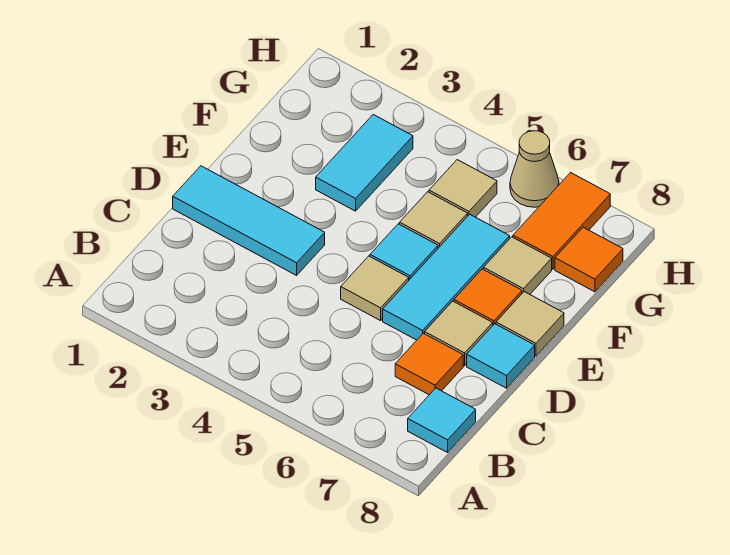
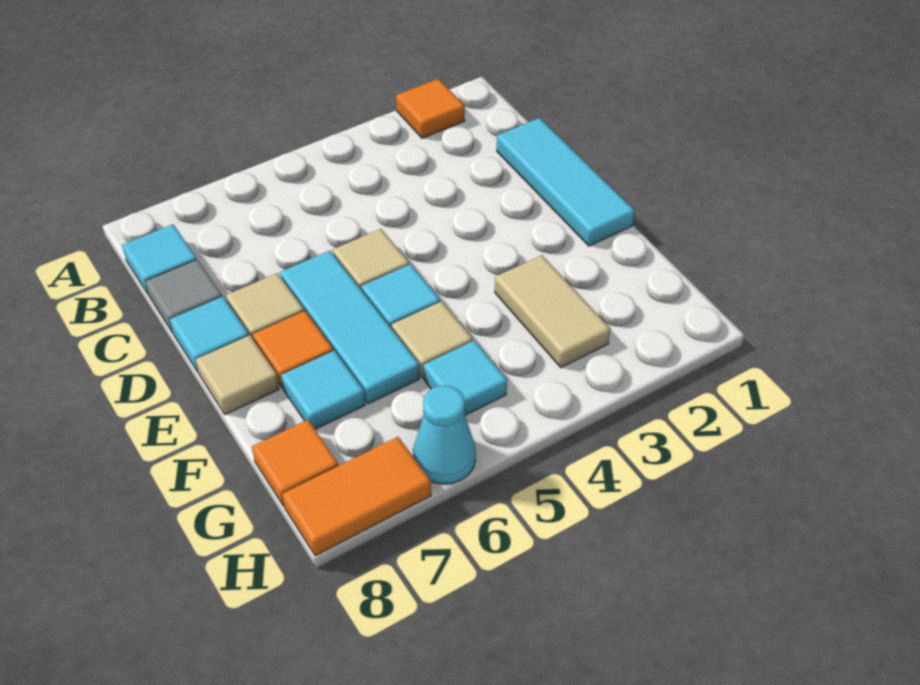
orange 1x1 tile [395,333,463,395] -> orange 1x1 tile moved to [396,79,465,138]
none -> grey 1x1 tile [145,259,222,333]
cyan 1x3 tile [173,166,325,275] -> cyan 1x3 tile turned to [497,118,635,246]
cyan 1x2 tile [316,115,413,211] -> tan 1x2 tile [495,255,610,368]
tan 1x1 tile [484,237,552,294] -> cyan 1x1 tile [281,351,365,429]
tan 1x1 tile [429,160,497,217] -> cyan 1x1 tile [424,340,507,415]
orange 1x2 tile [513,173,610,269] -> orange 1x2 tile turned to [282,437,431,556]
tan 1x1 cone [510,131,559,207] -> cyan 1x1 cone [413,386,476,484]

